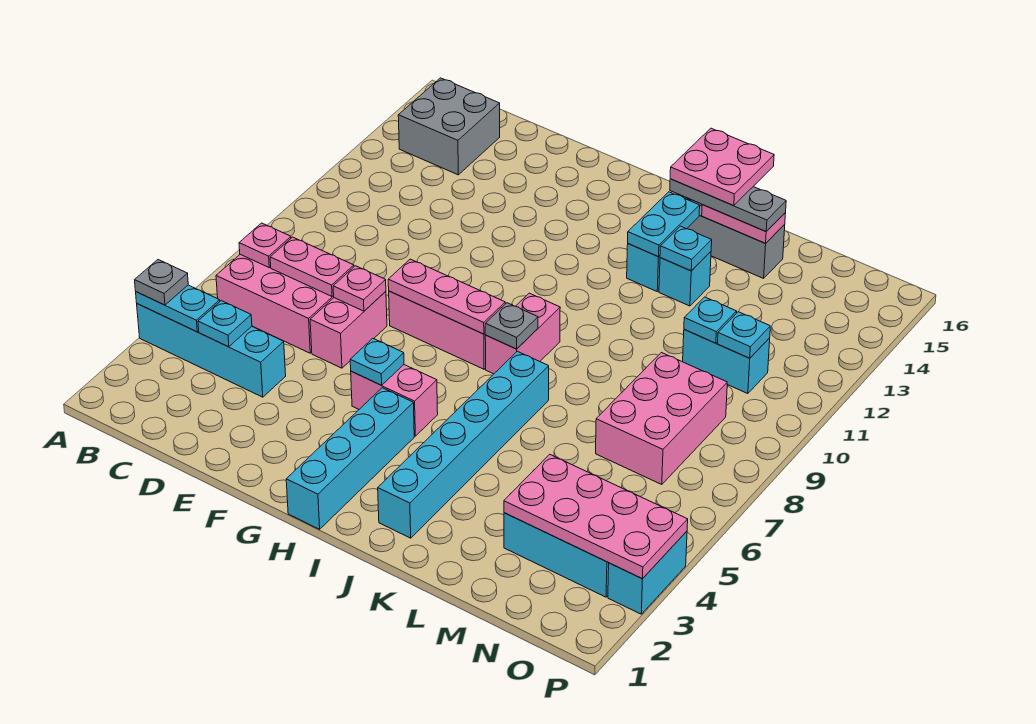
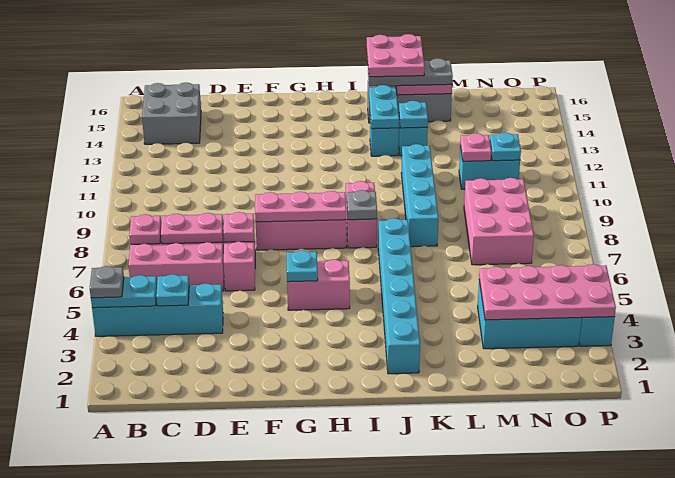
cyan 1x4 brick [286,388,414,529] -> cyan 1x4 brick moved to [401,144,438,247]
cyan 1x1 plate [684,297,737,343] -> pink 1x1 plate [460,133,491,161]

